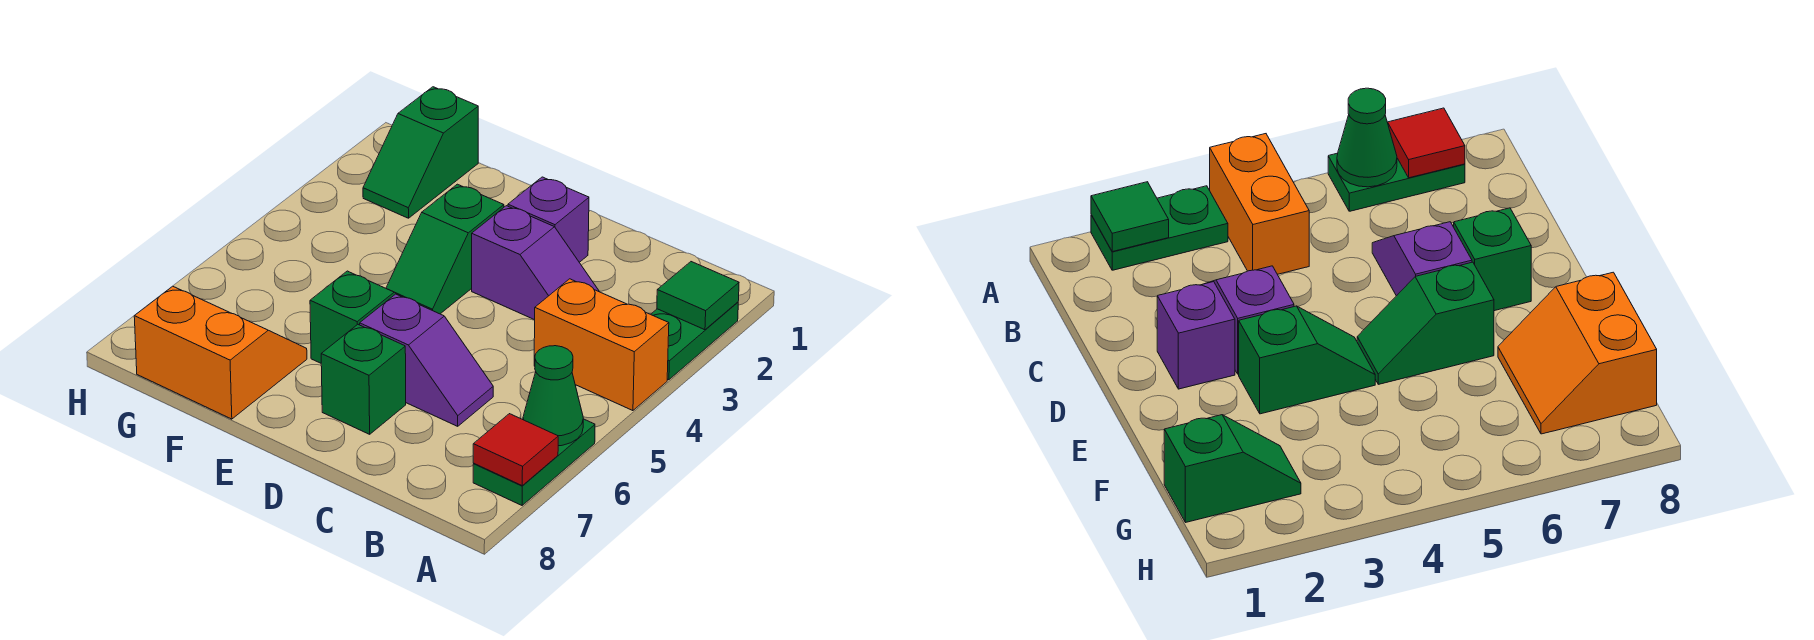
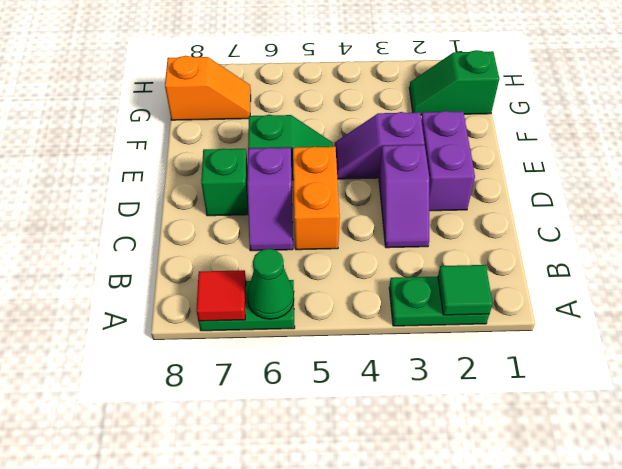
orange 1x2 brick [534,279,669,411] -> orange 1x2 brick moved to [293,147,340,250]
purple 1x1 brick [508,177,589,262] -> purple 1x2 brick [421,111,475,211]
green 1x2 slope [386,184,504,314] -> purple 1x2 slope [335,112,424,179]
orange 2x2 slope [134,286,307,419] -> orange 1x2 slope [165,56,251,120]

